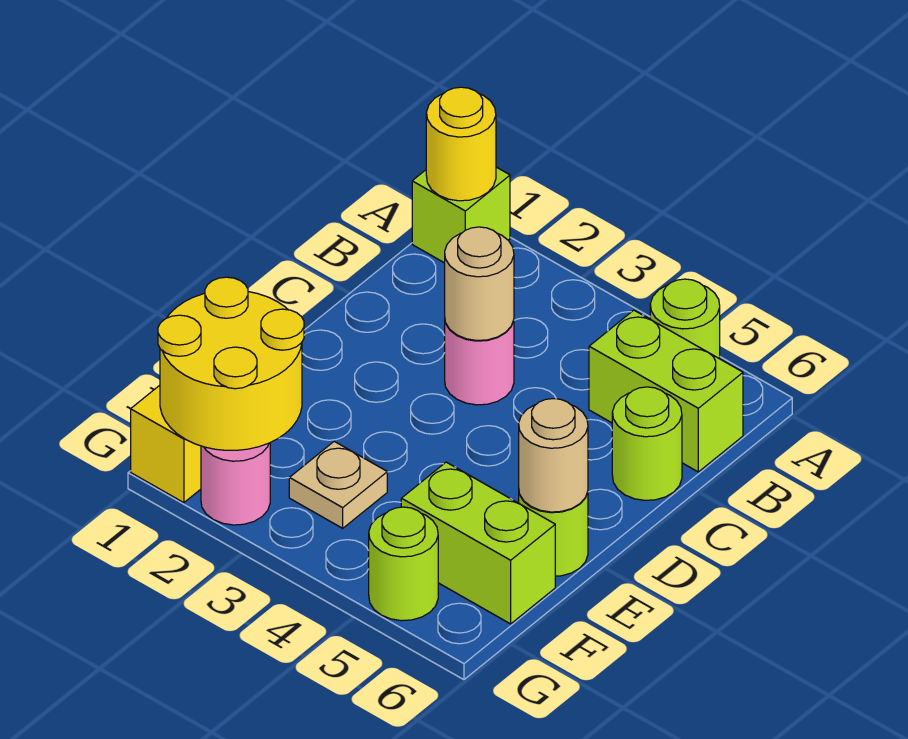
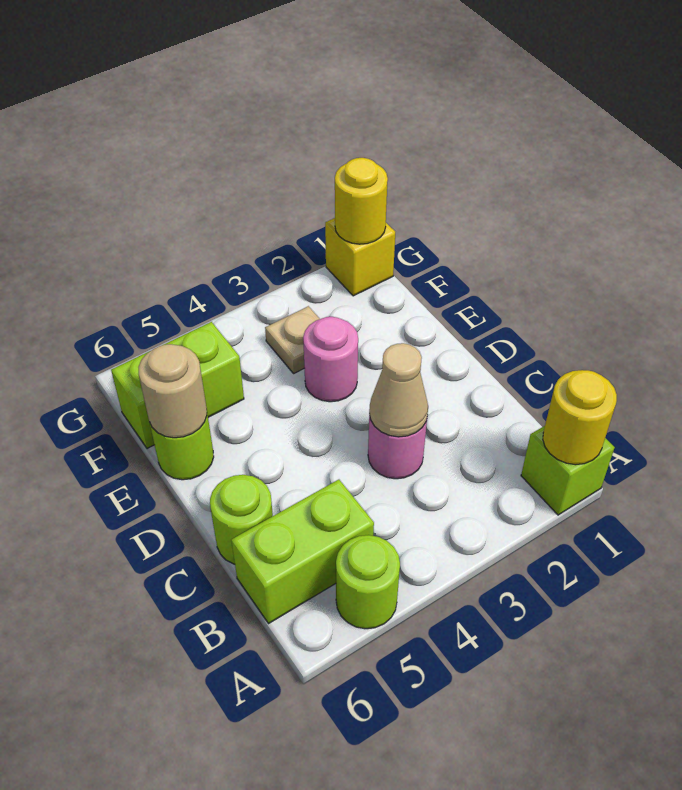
tan 1x1 round brick [445,227,514,340] -> tan 1x1 cone [369,343,428,437]
yellow 2x2 round brick [158,277,304,450] -> yellow 1x1 round brick [335,158,388,244]
pink 1x1 round brick [201,443,270,525] -> pink 1x1 round brick moved to [303,317,358,402]
lime 1x1 round brick [369,507,438,621] -> none

